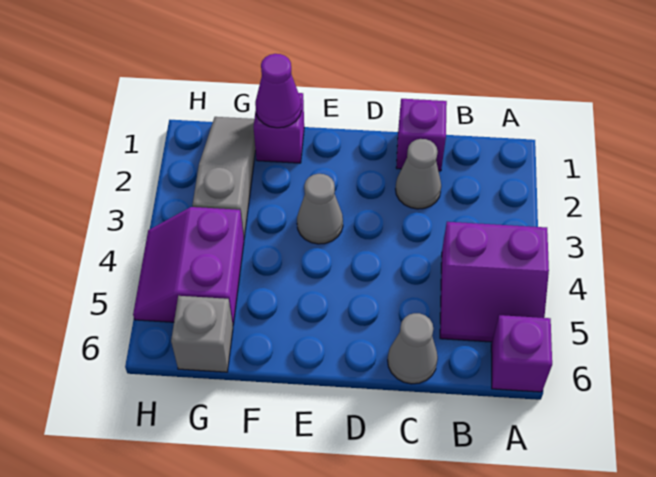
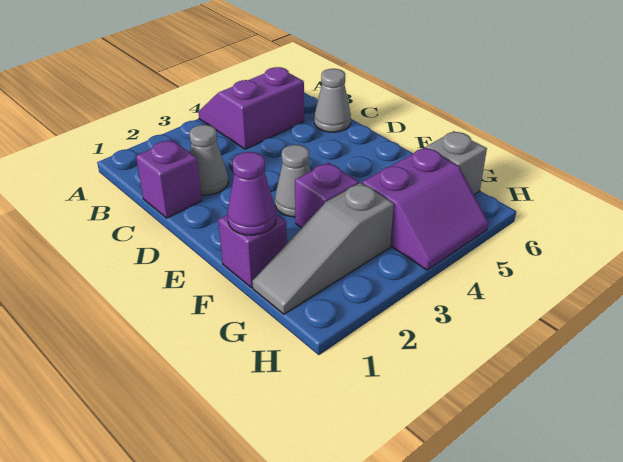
purple 2x2 slope [440,222,549,342] -> purple 2x2 slope turned to [199,67,304,149]
purple 1x1 brick [491,315,552,392] -> purple 1x1 brick moved to [295,163,359,228]

